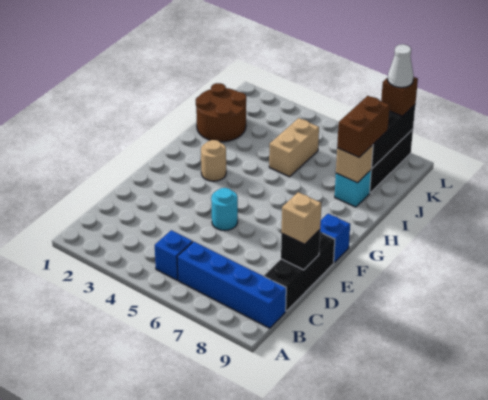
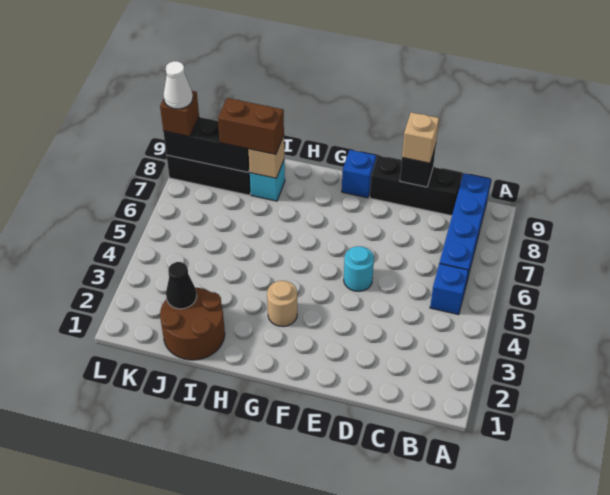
tan 1x2 brick [269,118,319,177] -> none
none -> black 1x1 cone [166,262,197,309]

